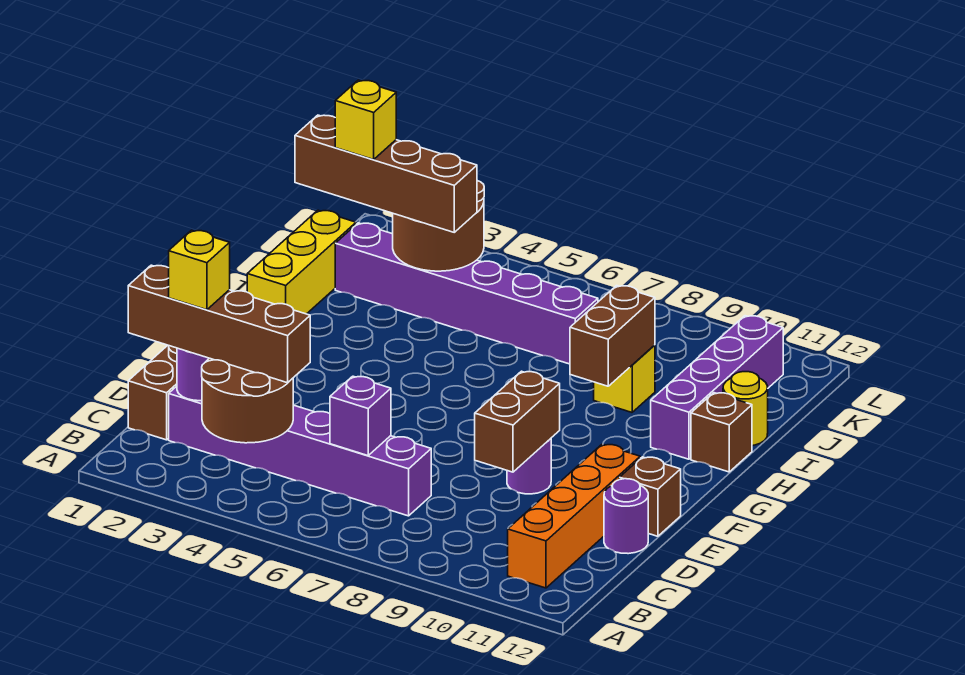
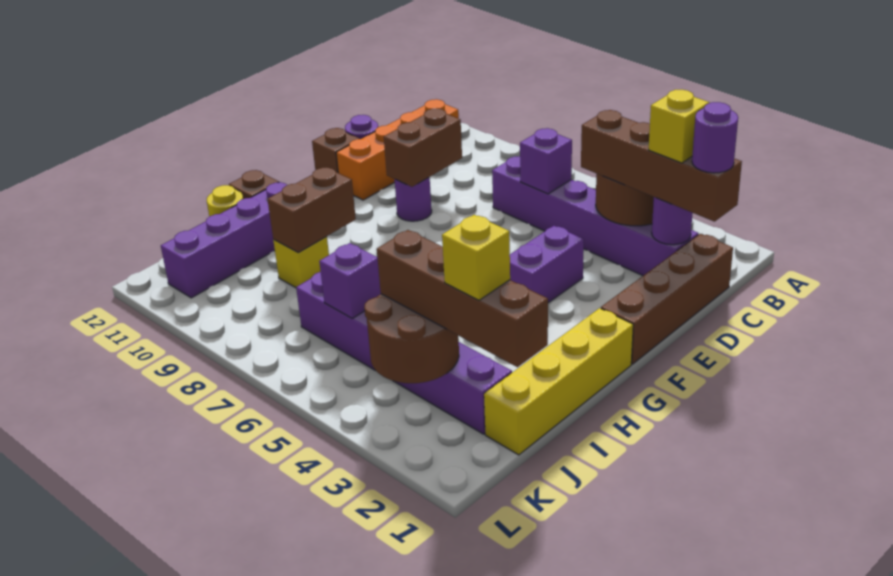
none -> purple 1x1 round brick [692,102,738,173]
none -> purple 1x2 brick [510,226,584,303]
yellow 1x3 brick [247,210,356,314] -> yellow 1x4 brick [484,308,633,455]
none -> purple 1x1 brick [319,243,381,318]

